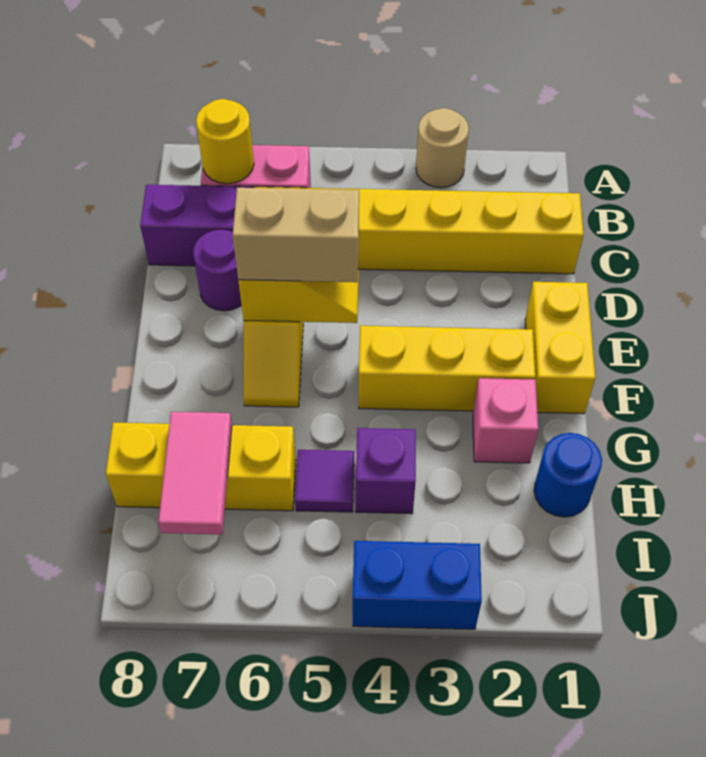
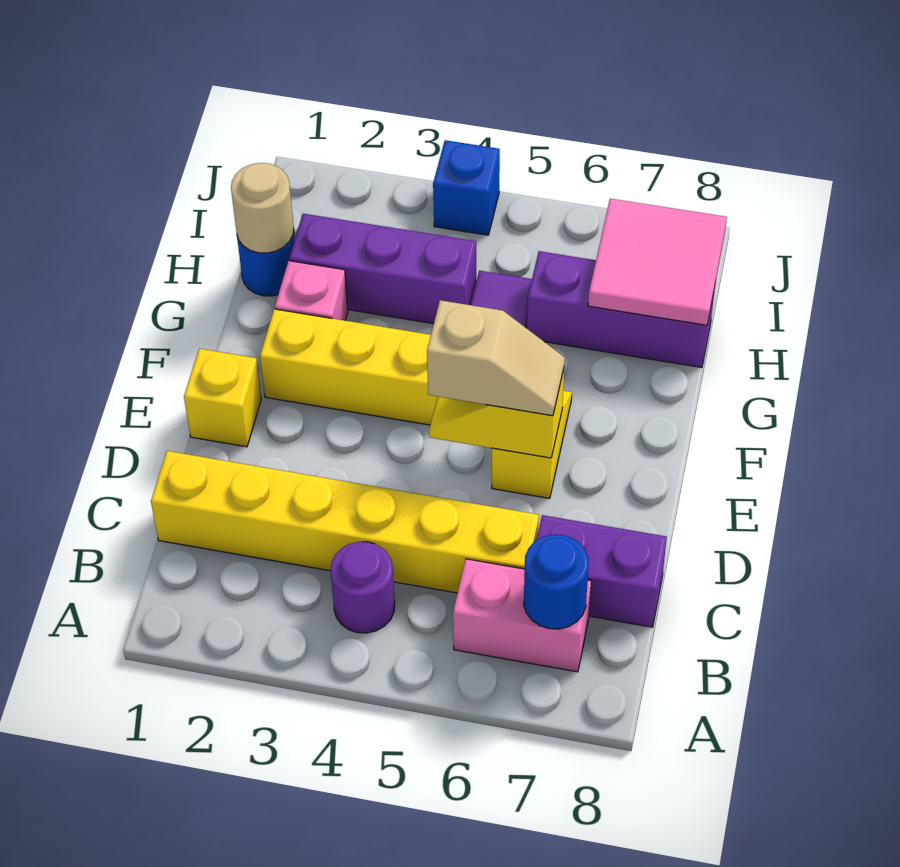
tan 1x1 round brick [416,108,469,188] -> tan 1x1 round brick moved to [231,163,294,253]
yellow 1x1 round brick [196,99,254,184] -> blue 1x1 round brick [524,534,589,629]
purple 1x1 round brick [193,230,242,311] -> purple 1x1 round brick moved to [331,542,395,633]
yellow 1x2 brick [525,282,595,414] -> yellow 1x1 brick [184,349,261,447]
tan 1x2 brick [233,188,359,282] -> tan 1x2 slope [427,300,565,416]
purple 1x1 brick [356,428,416,514] -> purple 1x3 brick [289,214,476,324]
yellow 1x3 brick [106,422,296,511] -> purple 1x3 brick [527,251,716,368]
pink 1x2 tile [159,412,232,534] -> pink 2x2 tile [588,199,727,325]
blue 1x2 brick [353,541,482,629] -> blue 1x1 brick [433,140,500,235]

